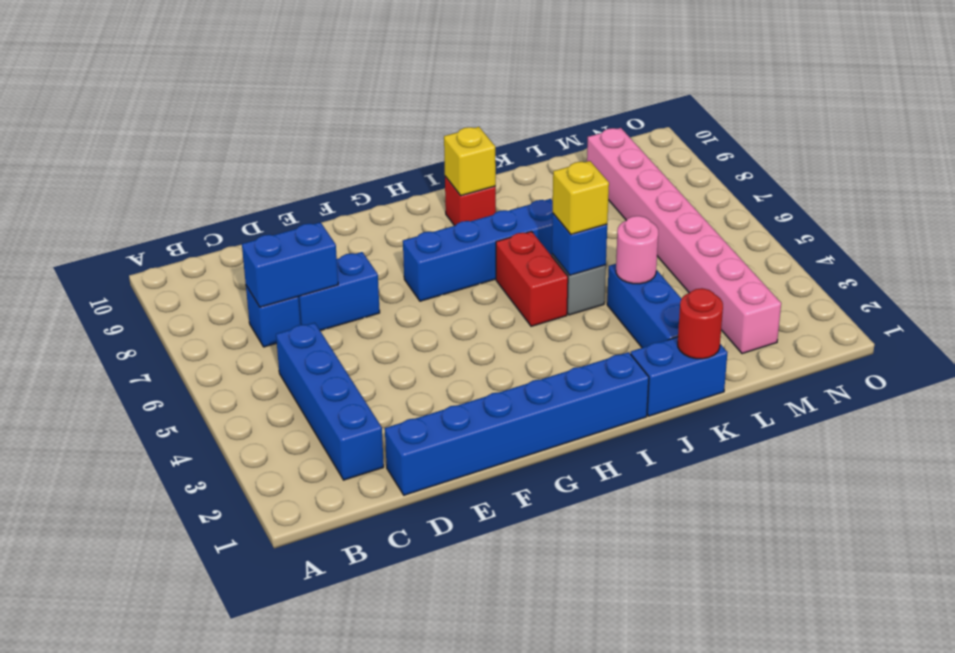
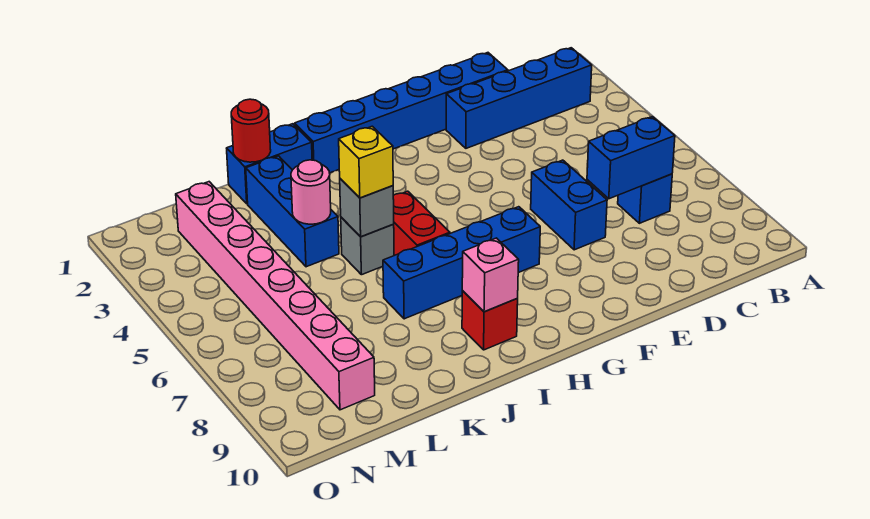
blue 1x4 brick [276,323,384,480] -> blue 1x4 brick turned to [446,48,592,148]
blue 1x2 brick [298,252,380,331] -> blue 1x2 brick turned to [531,160,607,250]
yellow 1x1 brick [444,127,496,196] -> pink 1x1 brick [462,238,519,312]
blue 1x1 brick [552,214,607,275] -> grey 1x1 brick [340,179,394,237]

